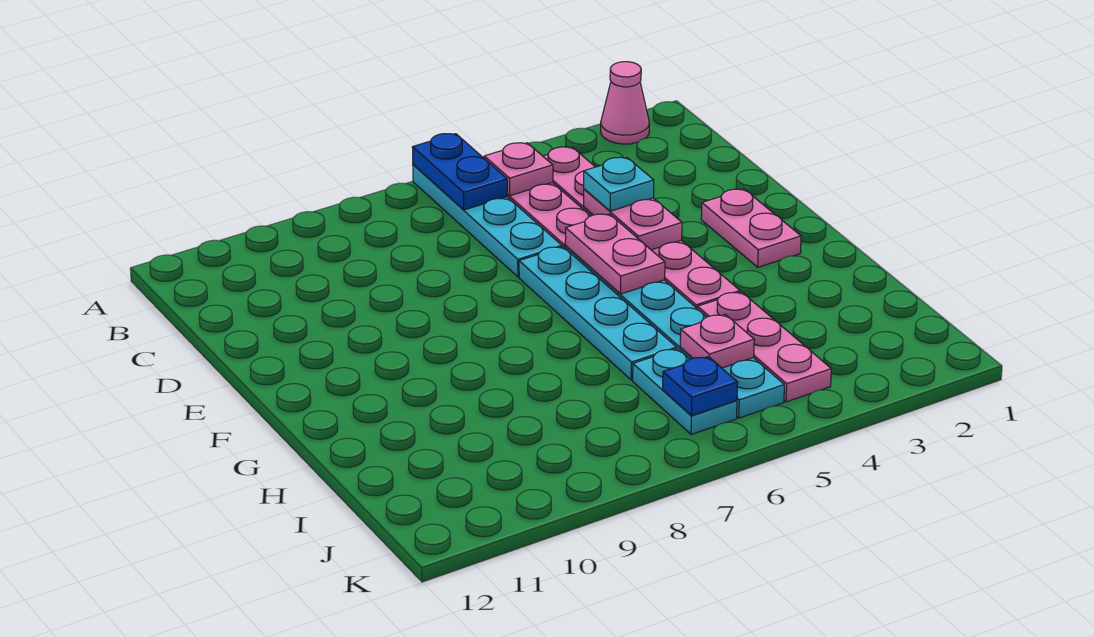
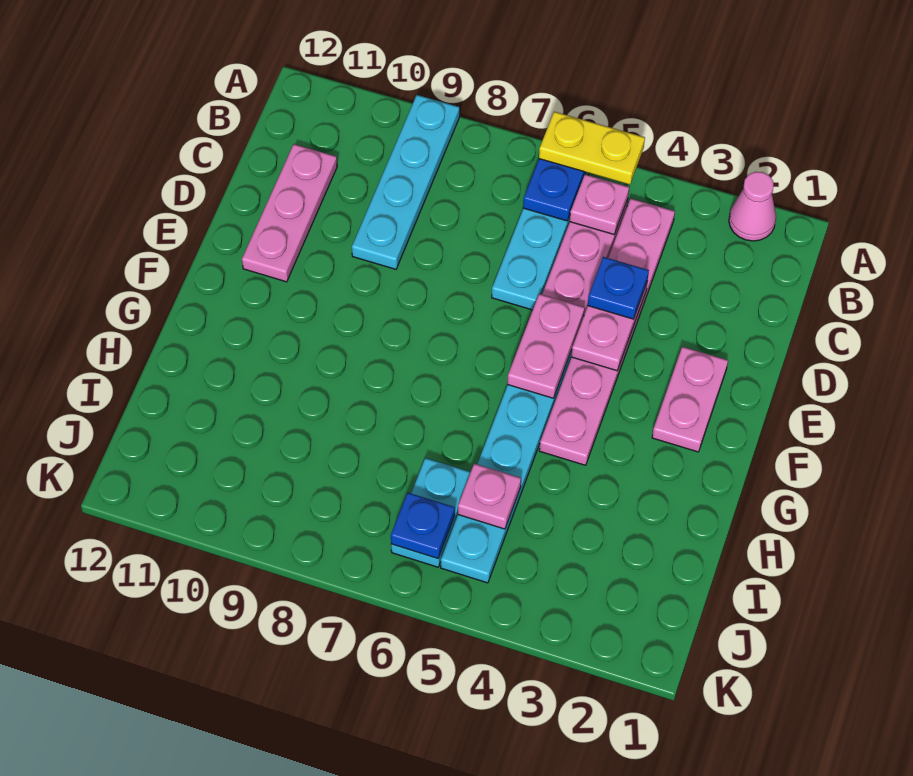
none -> yellow 1x2 plate [539,112,645,185]
cyan 1x1 plate [584,157,654,211] -> blue 1x1 plate [588,257,649,319]
cyan 1x4 plate [519,247,677,380] -> cyan 1x4 plate moved to [352,95,459,269]
pink 1x3 plate [697,292,831,402] -> pink 1x3 plate moved to [242,144,337,282]

